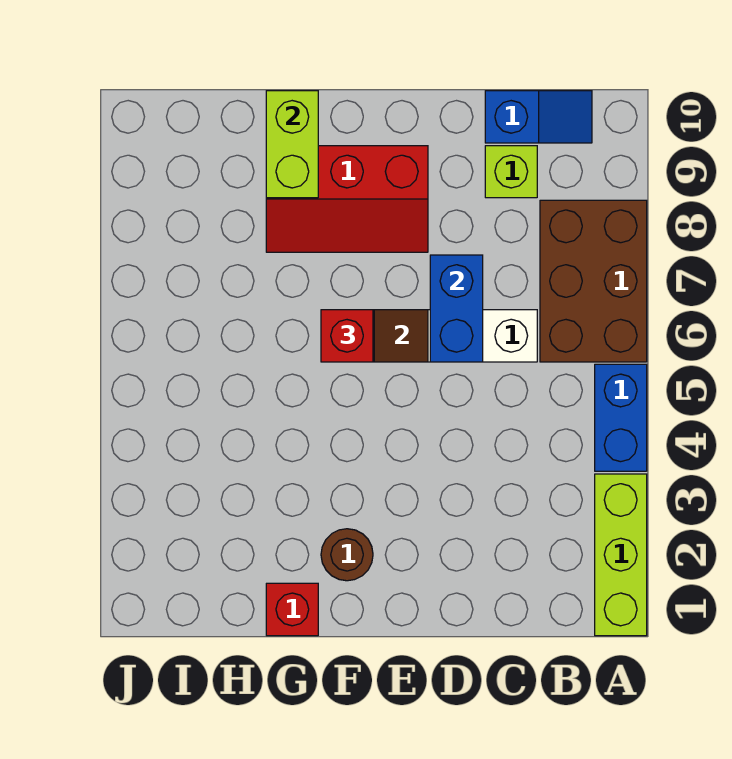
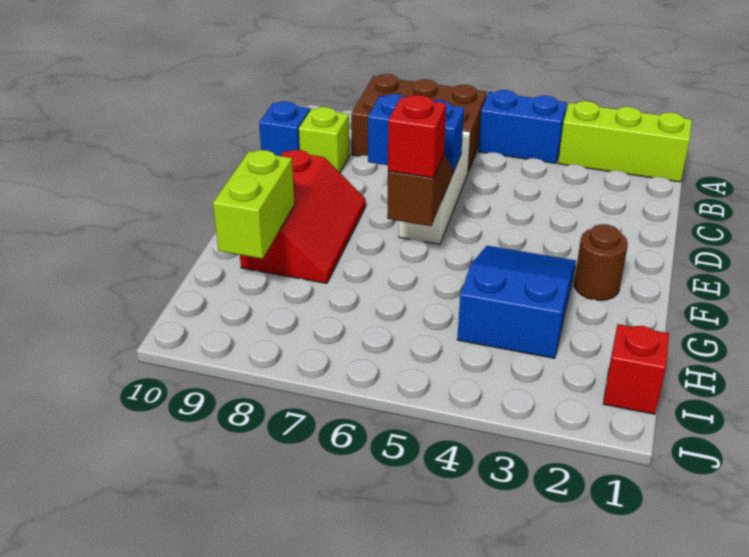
none -> blue 2x3 slope [457,246,576,358]
red 1x1 brick [266,583,318,636] -> red 1x1 brick moved to [603,324,669,414]
lime 1x2 brick [266,91,318,198] -> lime 1x2 brick turned to [213,150,295,259]

